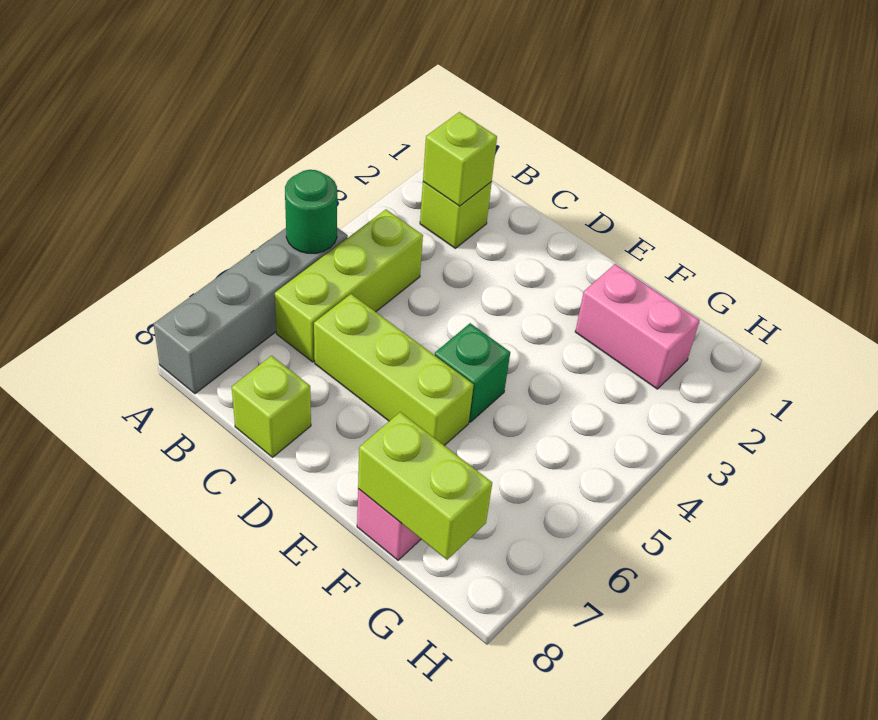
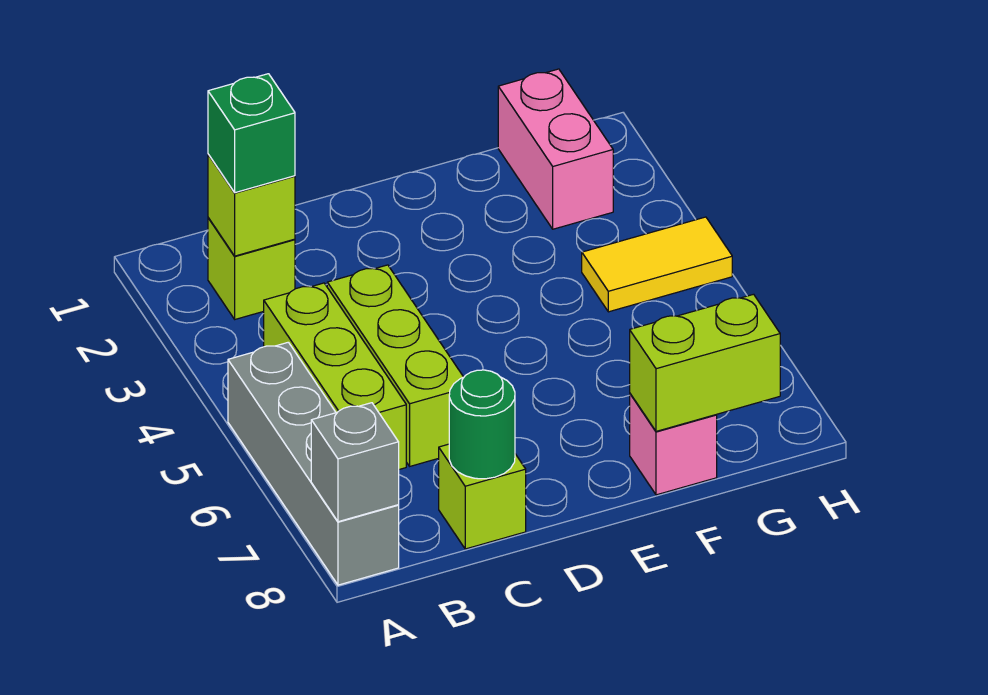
green 1x1 round brick [285,170,337,253] -> green 1x1 round brick moved to [449,370,515,479]
none -> grey 1x1 brick [311,403,399,522]
lime 1x3 brick [314,294,474,446] -> lime 1x3 brick turned to [327,265,463,466]
green 1x1 brick [435,323,510,422] -> green 1x1 brick moved to [208,74,295,193]
pink 1x2 brick [575,264,700,389] -> pink 1x2 brick turned to [498,69,613,229]
none -> yellow 1x2 tile [582,217,732,312]

